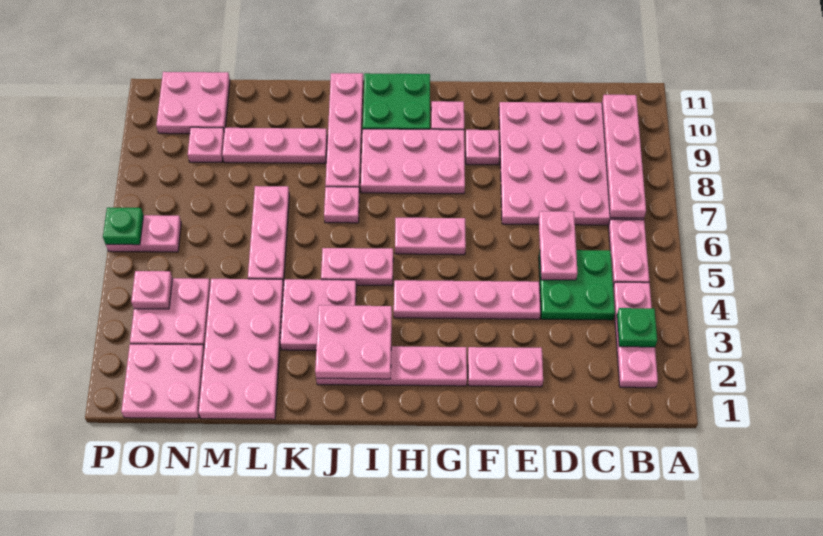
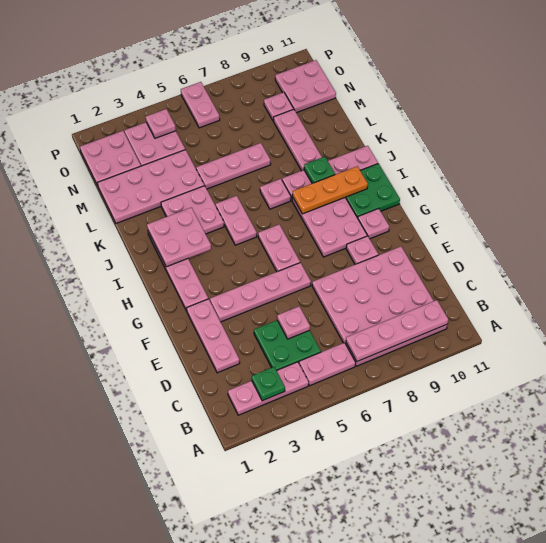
pink 1x2 plate [539,211,578,280] -> pink 1x1 plate [277,306,310,339]
pink 1x2 plate [468,347,543,387] -> pink 1x3 plate [187,299,240,373]
pink 1x4 plate [394,280,541,319] -> pink 1x4 plate turned to [210,263,311,322]
none -> orange 1x3 plate [292,166,368,214]
green 1x1 plate [103,208,144,245] -> green 1x1 plate moved to [304,157,335,183]

